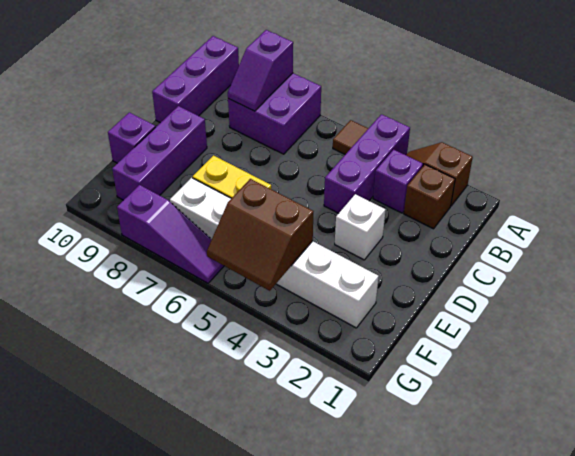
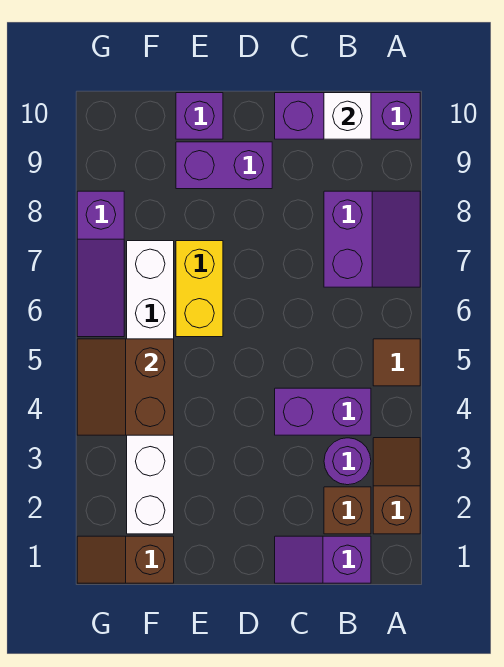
purple 1x3 brick [324,114,410,213] -> purple 1x2 brick [275,388,371,435]
purple 2x2 brick [228,73,321,154] -> purple 2x2 slope [324,191,420,287]
purple 1x2 slope [228,30,293,111] -> purple 1x2 slope moved to [275,536,371,583]
purple 1x1 brick [373,150,423,213] -> purple 1x1 round brick [324,438,371,485]
white 1x1 brick [335,194,385,260] -> white 1x1 brick moved to [324,93,371,139]
purple 1x3 brick [112,106,207,200] -> purple 1x2 brick [176,142,272,189]
none -> brown 1x2 slope [77,536,174,583]

